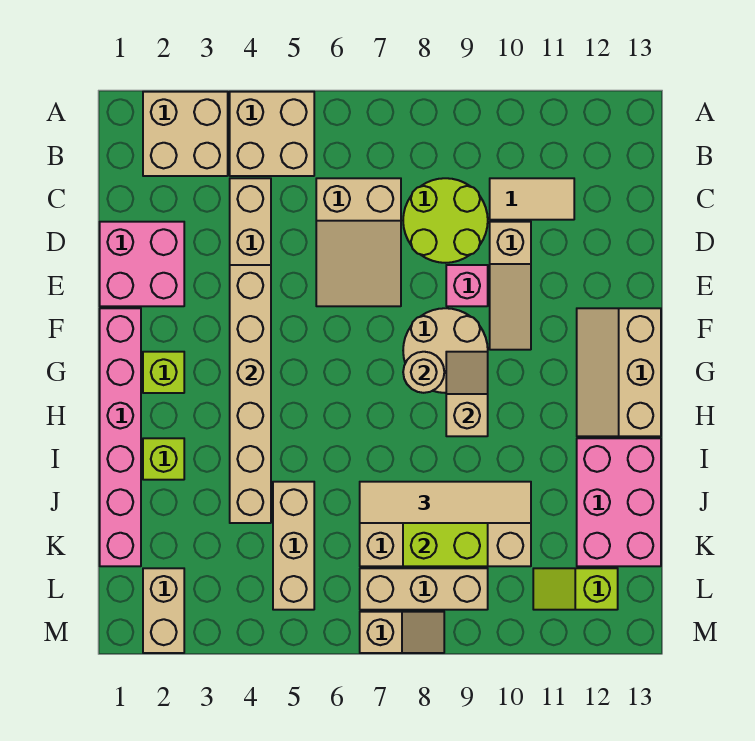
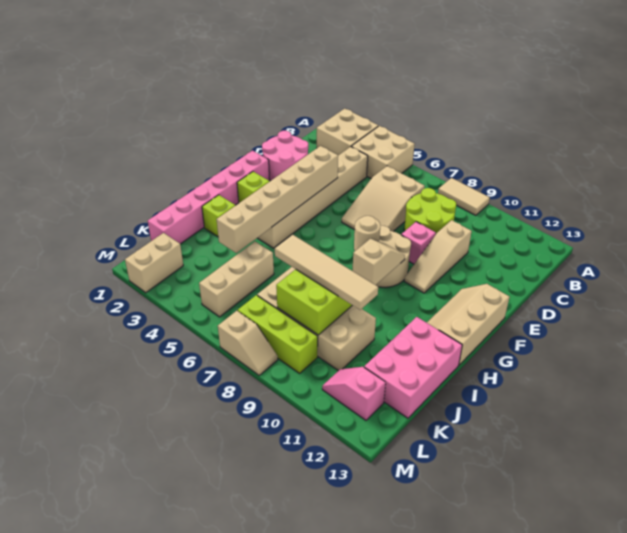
tan 1x2 tile [490,178,574,220] -> tan 1x2 tile moved to [438,178,490,215]
pink 2x2 brick [100,222,184,306] -> pink 2x2 round brick [262,131,308,181]
tan 1x3 brick [360,568,488,610] -> lime 1x3 brick [238,295,318,373]
lime 1x2 slope [533,568,618,610] -> pink 1x2 slope [322,367,386,420]

